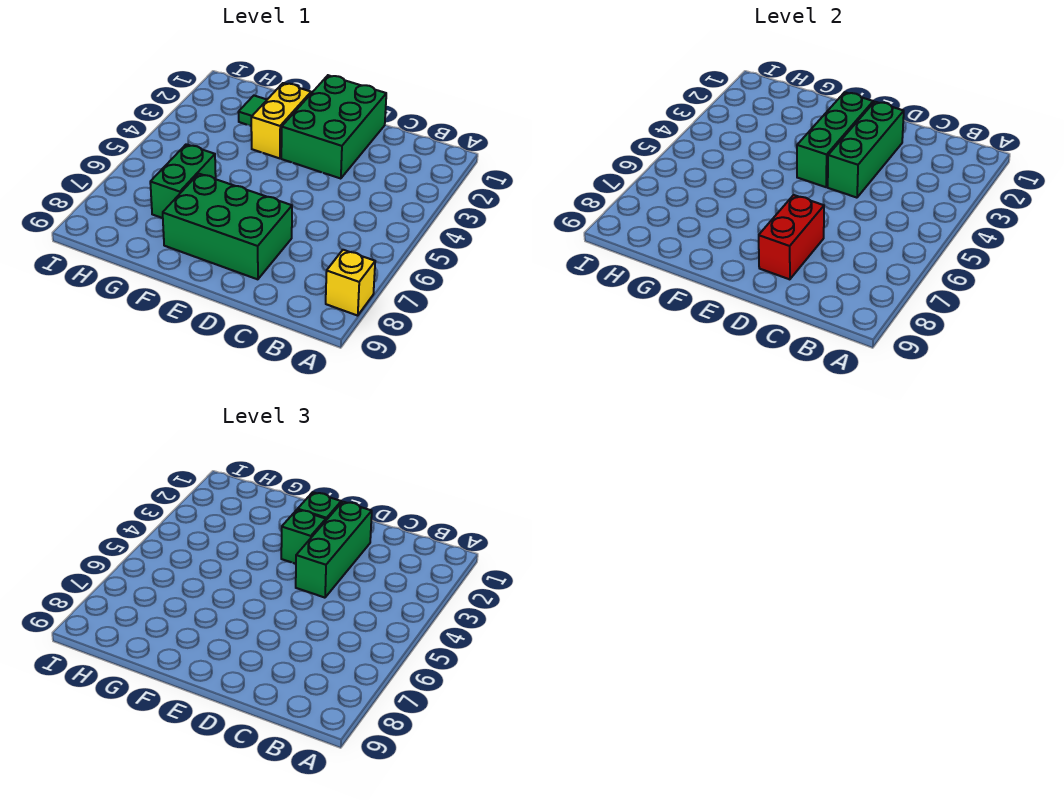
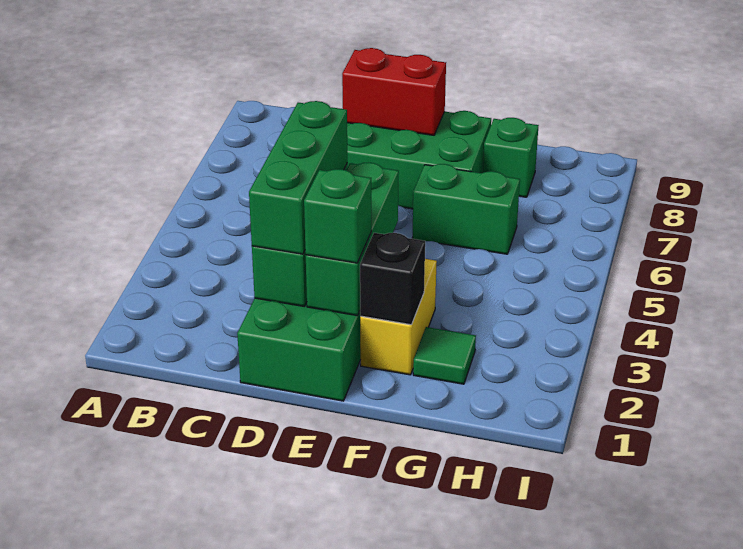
yellow 1x1 brick [326,250,375,316] -> none
red 1x2 brick [759,195,824,279] -> red 1x2 brick turned to [342,48,446,135]
green 1x1 brick [281,510,326,564] -> green 1x1 brick moved to [483,118,539,197]
none -> black 1x1 brick [360,233,425,325]
green 1x2 brick [150,144,216,218] -> green 1x2 brick turned to [412,164,520,254]

